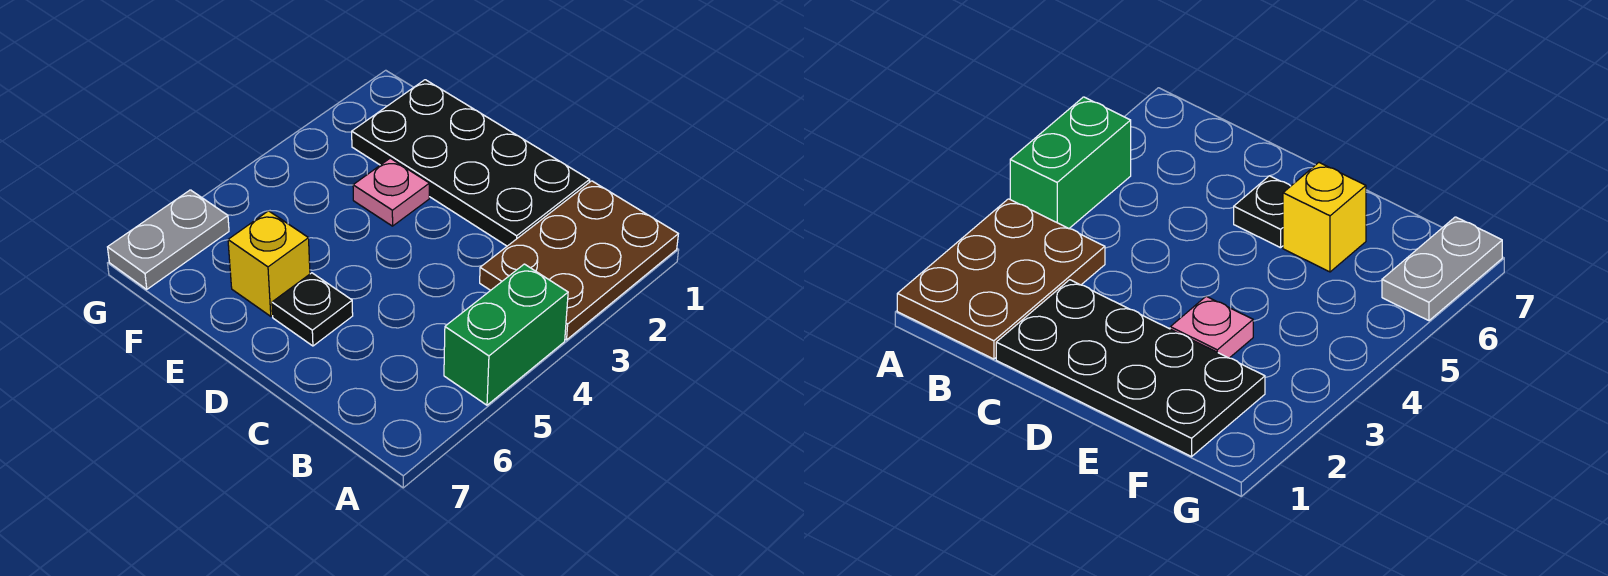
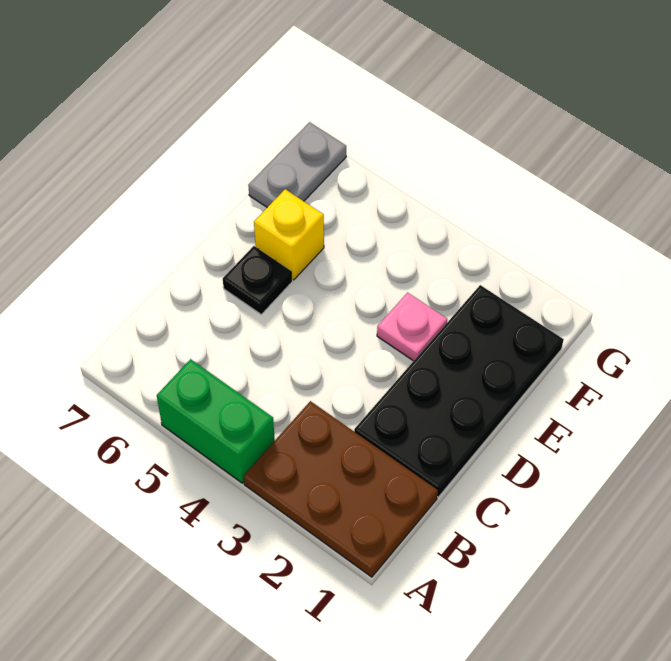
grey 1x2 plate [108,190,229,289] -> grey 1x2 plate turned to [248,122,346,207]

